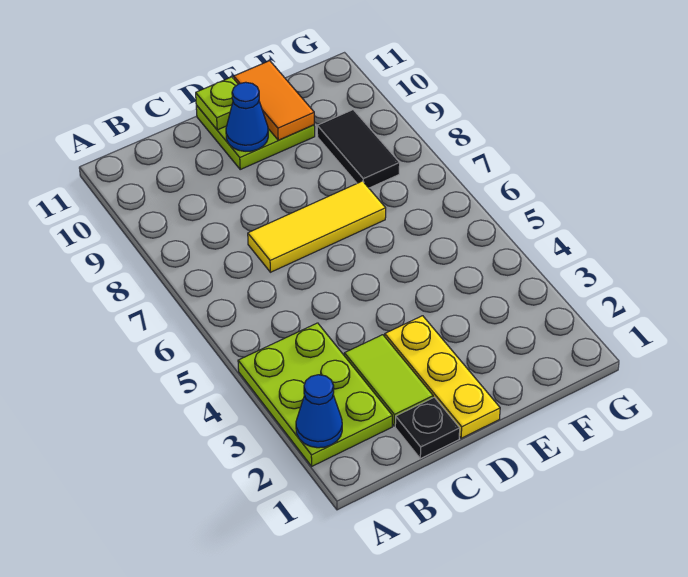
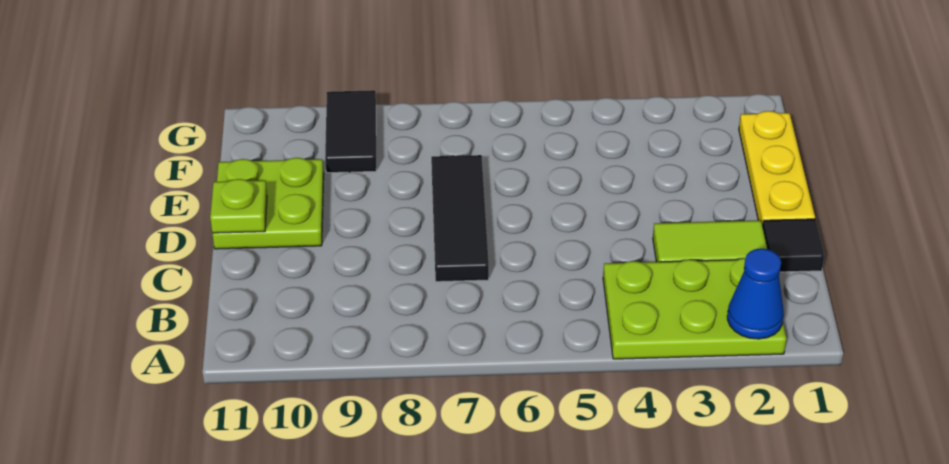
black 1x1 plate [395,397,460,459] -> black 1x1 tile [763,219,825,272]
yellow 1x3 tile [248,181,386,272] -> black 1x3 tile [431,155,489,282]
yellow 1x3 plate [385,316,500,438] -> yellow 1x3 plate turned to [739,111,815,227]
blue 1x1 cone [226,82,268,151] -> none
orange 1x2 tile [234,61,314,140] -> none
black 1x2 tile [317,110,400,188] -> black 1x2 tile turned to [325,90,376,173]

